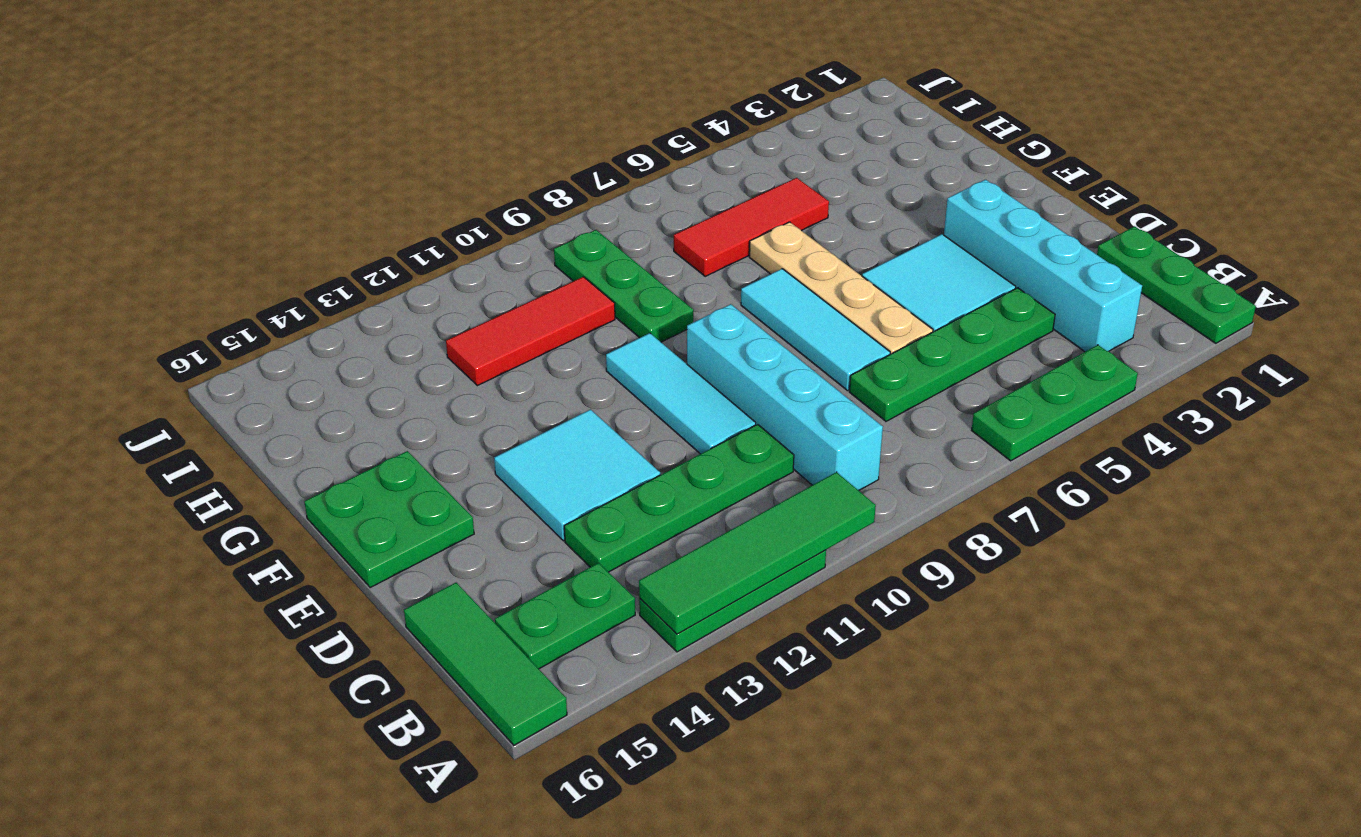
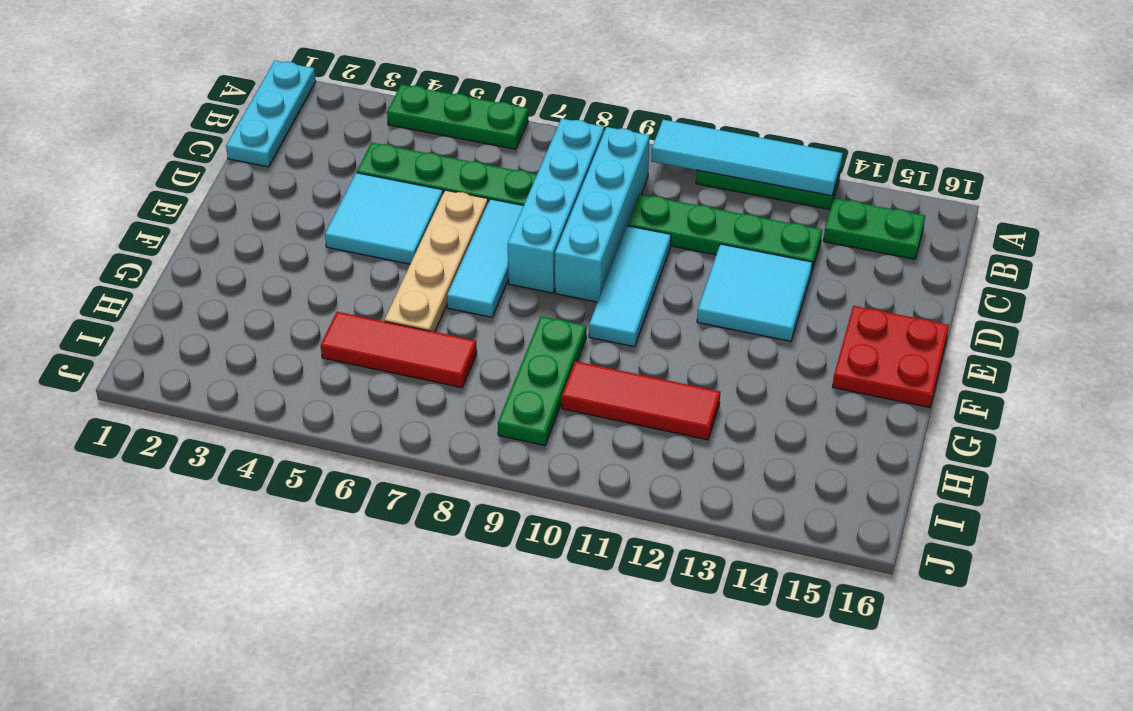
green 1x3 plate [1097,226,1256,343] -> cyan 1x3 plate [226,61,316,167]
green 1x4 tile [639,472,876,634] -> cyan 1x4 tile [651,120,843,196]
green 1x3 tile [404,583,567,745] -> none
cyan 1x4 brick [944,180,1142,352] -> cyan 1x4 brick moved to [508,119,604,293]
green 2x2 plate [304,451,474,588] -> red 2x2 plate [833,306,949,408]

